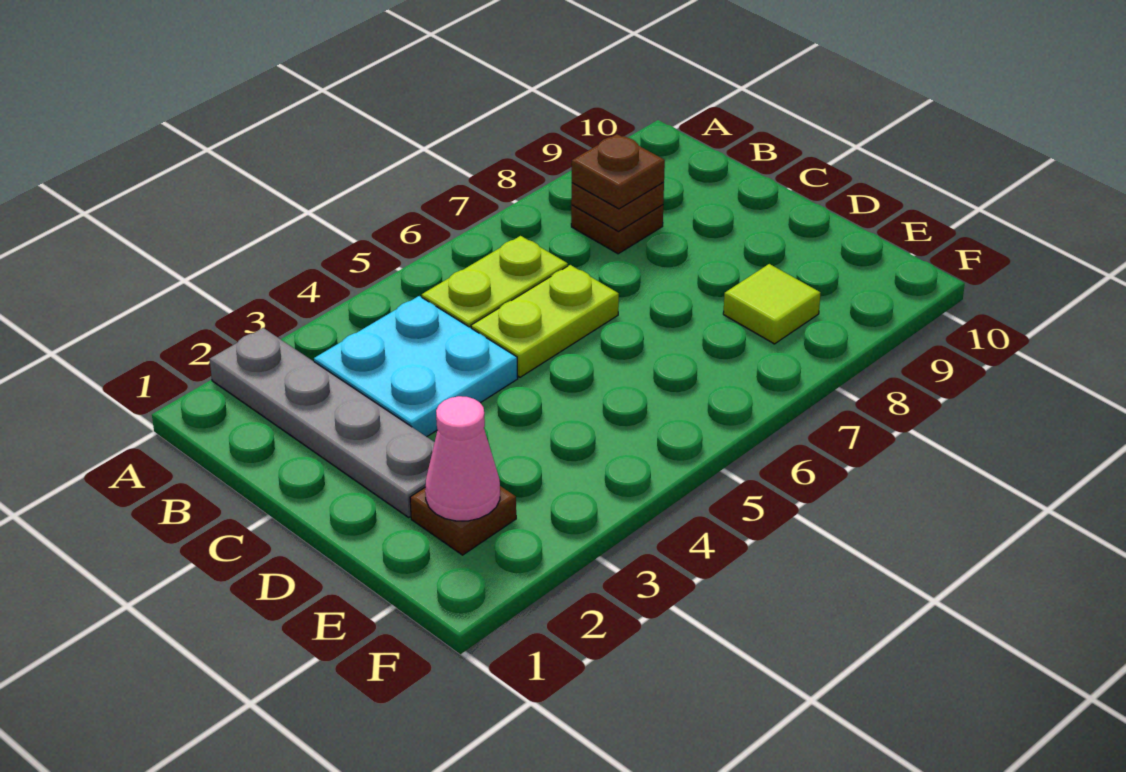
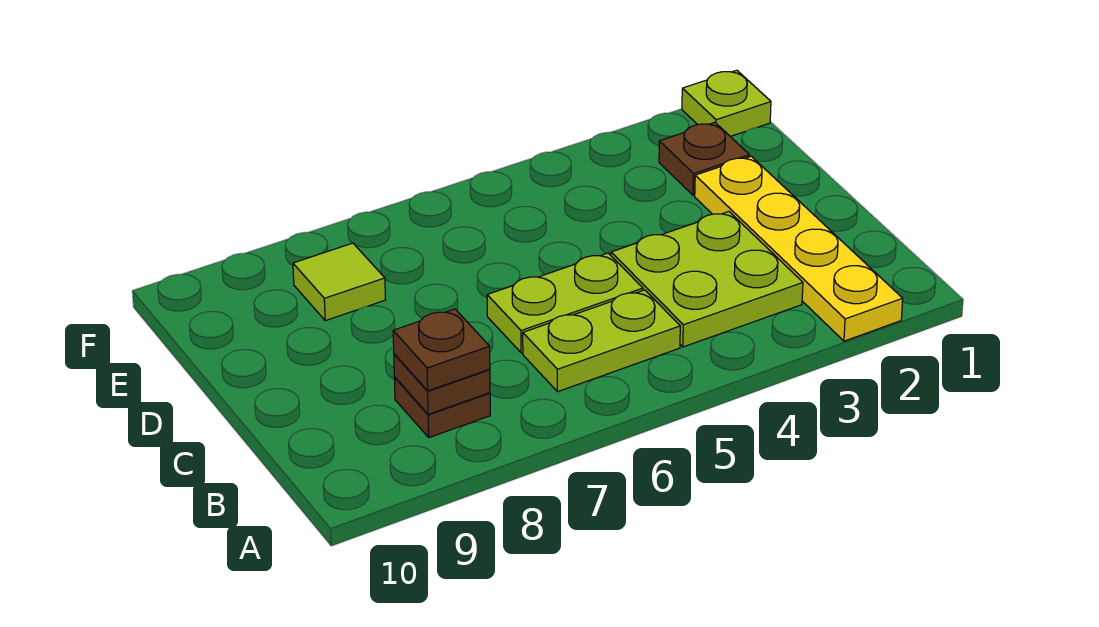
grey 1x4 plate [210,328,435,517] -> yellow 1x4 plate [695,156,903,341]
cyan 2x2 plate [314,296,518,437] -> lime 2x2 plate [611,212,803,347]
pink 1x1 cone [425,396,500,521] -> none
none -> lime 1x1 plate [682,70,771,136]

